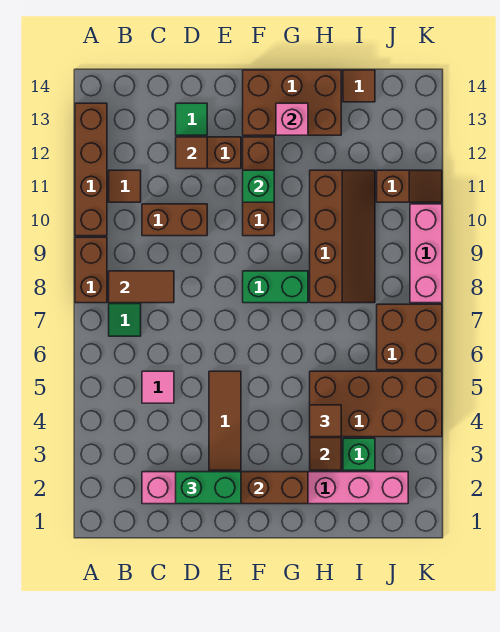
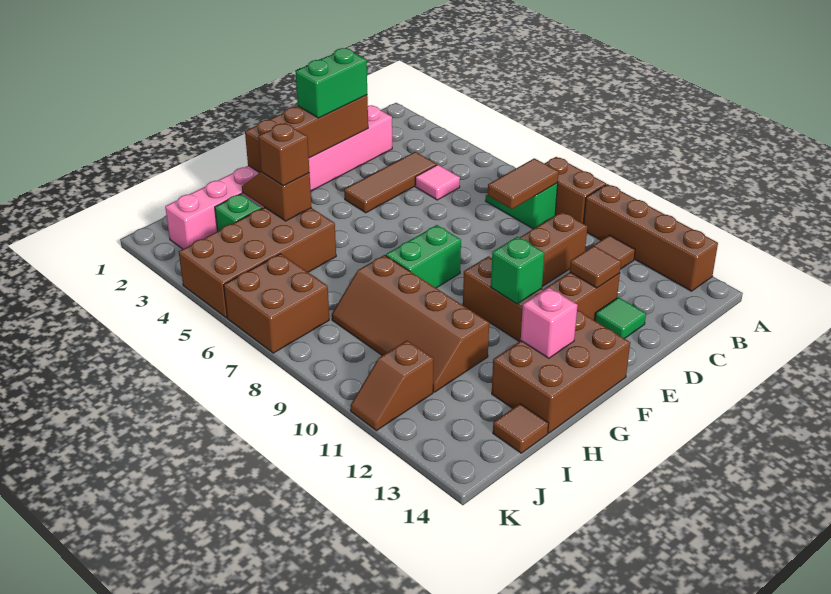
brown 1x3 tile [209,371,241,470] -> brown 1x3 tile turned to [344,152,437,213]
brown 1x1 tile [310,405,341,437] -> brown 1x1 brick [258,123,309,186]
pink 1x3 brick [410,204,442,303] -> none

